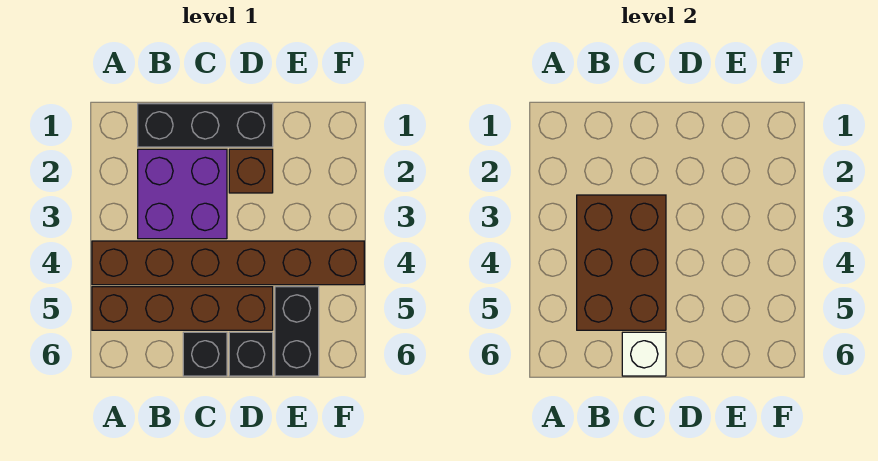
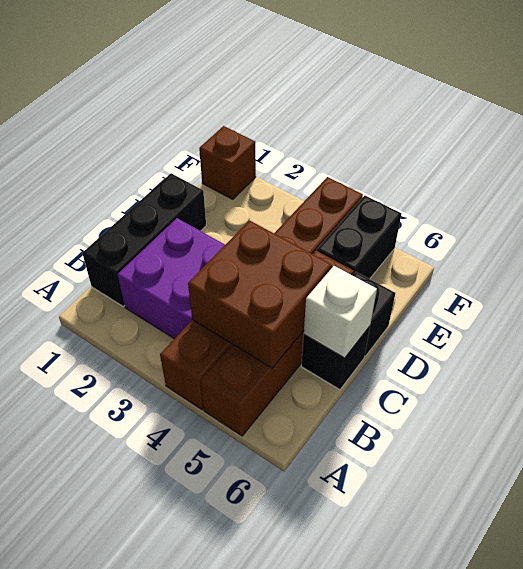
brown 2x3 brick [577,195,666,330] -> brown 2x2 brick [188,220,332,368]
brown 1x1 brick [229,149,273,193] -> brown 1x1 brick moved to [199,126,256,199]
black 1x2 brick [275,287,319,376] -> black 1x2 brick turned to [317,196,402,279]

